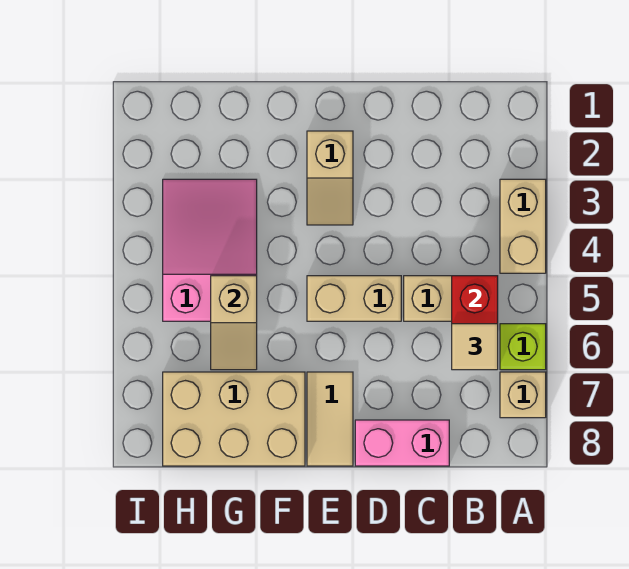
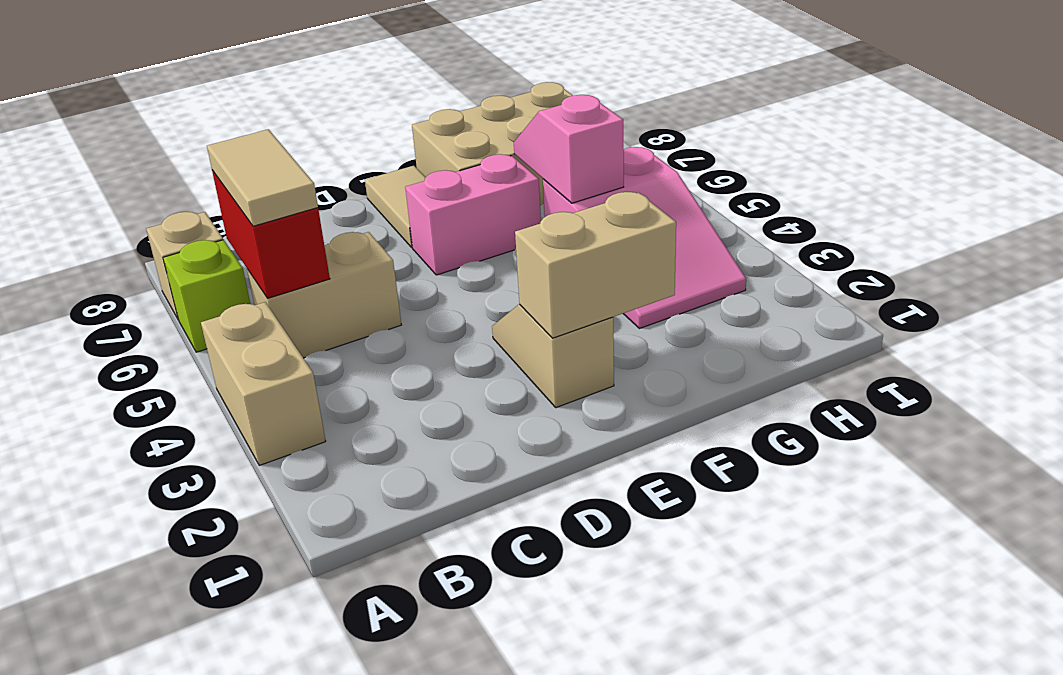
tan 1x1 tile [452,324,498,370] -> tan 1x2 tile [207,129,318,226]
pink 1x2 brick [355,420,449,466] -> pink 1x2 brick moved to [405,154,541,275]
tan 1x2 brick [307,276,401,321] -> tan 1x2 brick moved to [515,192,676,338]
tan 1x2 slope [211,276,257,370] -> pink 1x2 slope [514,95,624,203]

